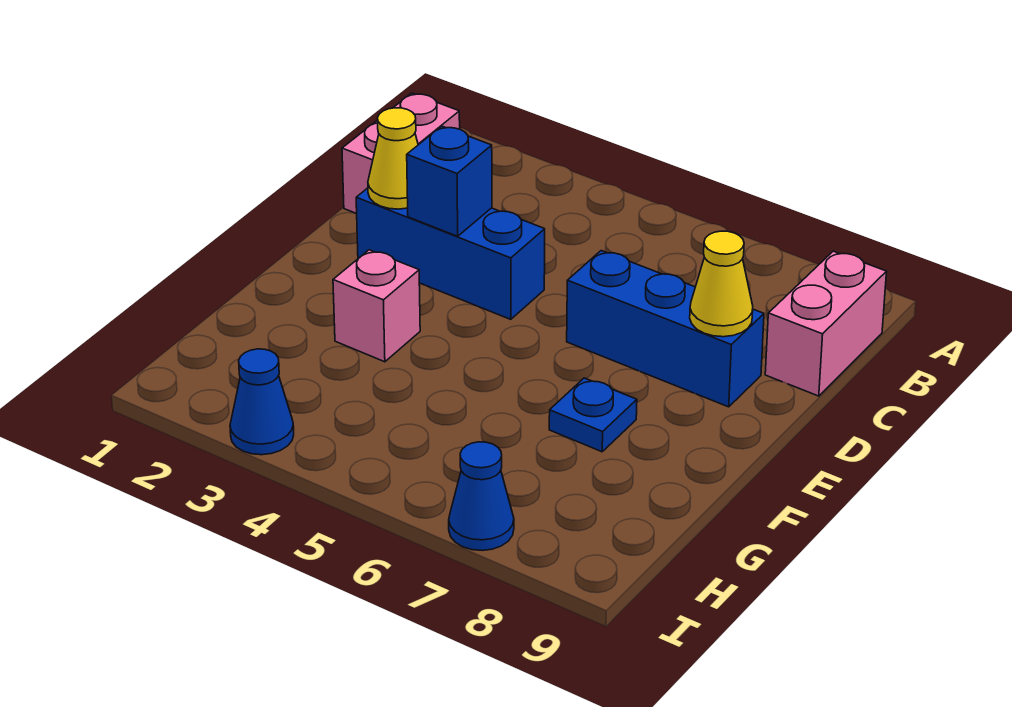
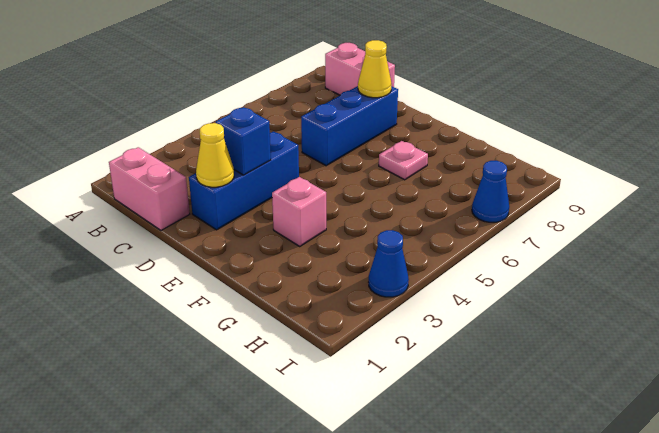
blue 1x1 plate [549,378,637,452] -> pink 1x1 plate [379,141,428,180]

